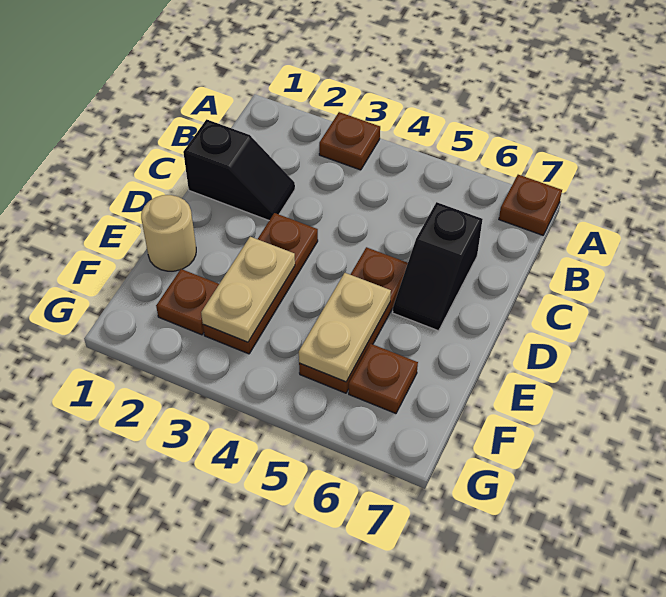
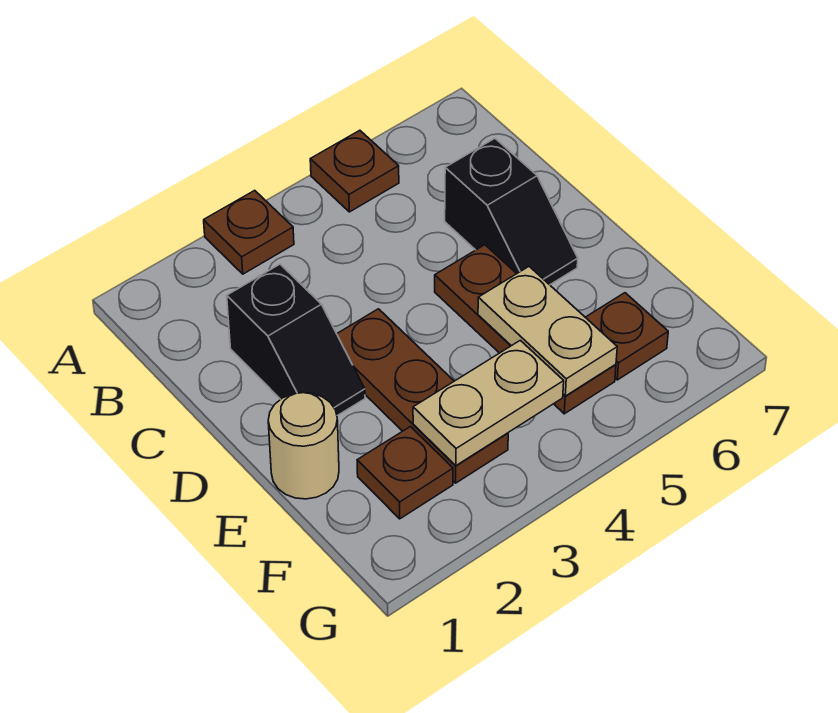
brown 1x1 plate [499,175,562,235] -> brown 1x1 plate moved to [310,130,399,212]
black 1x2 slope [183,119,295,220] -> black 1x2 slope turned to [227,264,365,416]
tan 1x2 plate [201,237,295,342] -> tan 1x2 plate turned to [413,340,564,466]

